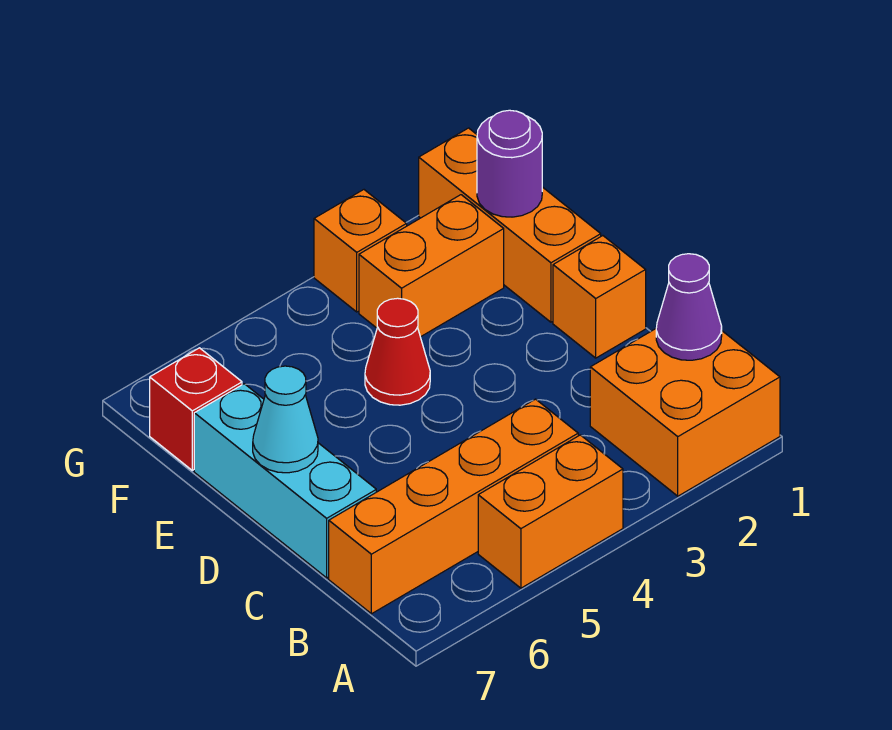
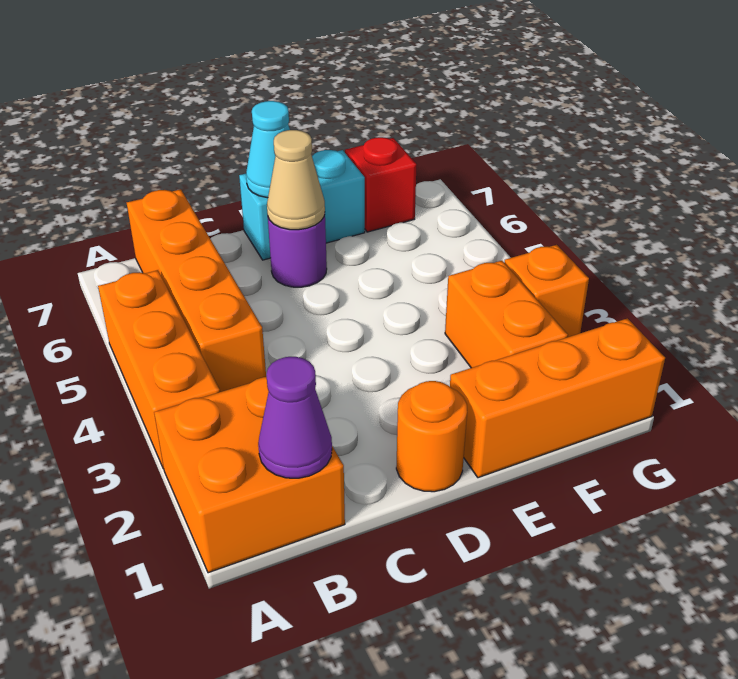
orange 1x2 brick [478,435,623,588] -> orange 1x3 brick [98,270,220,469]
cyan 1x3 brick [194,384,376,578] -> cyan 1x2 brick [239,150,365,260]
orange 1x1 brick [553,236,646,358] -> orange 1x1 round brick [396,381,467,492]
none -> tan 1x1 cone [267,130,325,230]
red 1x1 cone [365,298,430,405] -> none
purple 1x1 round brick [477,110,542,217] -> purple 1x1 round brick moved to [268,215,327,287]

